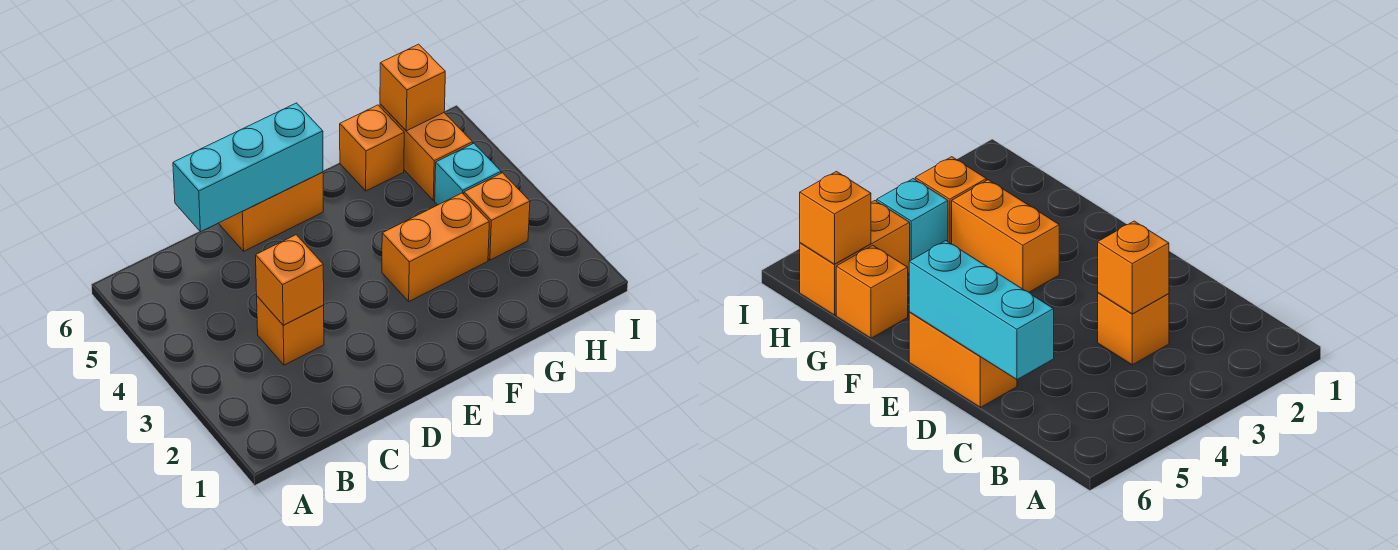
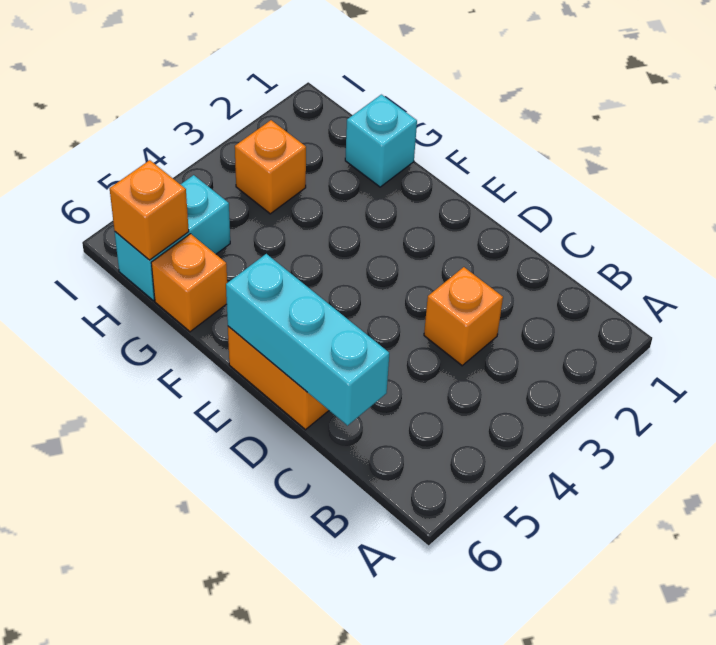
orange 1x1 brick [256,235,324,325] -> none
orange 1x2 brick [382,193,489,301] -> none
cyan 1x1 brick [435,143,501,205] -> cyan 1x1 brick moved to [345,95,417,187]
orange 1x2 brick [380,104,473,200] -> cyan 1x2 brick [115,175,230,300]

